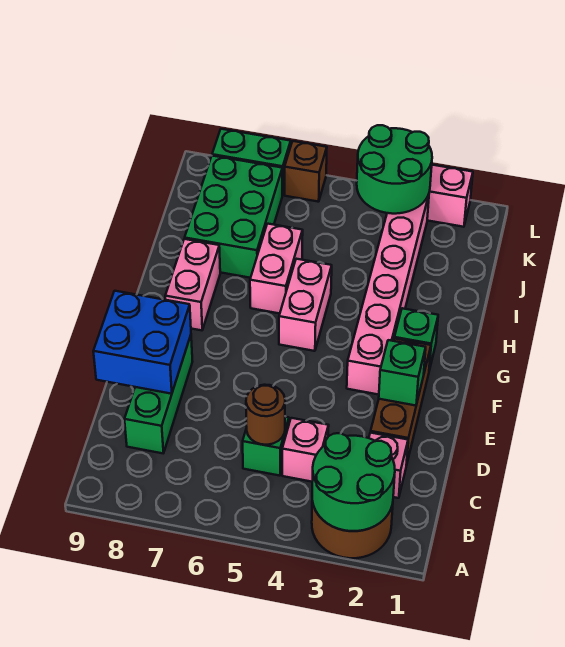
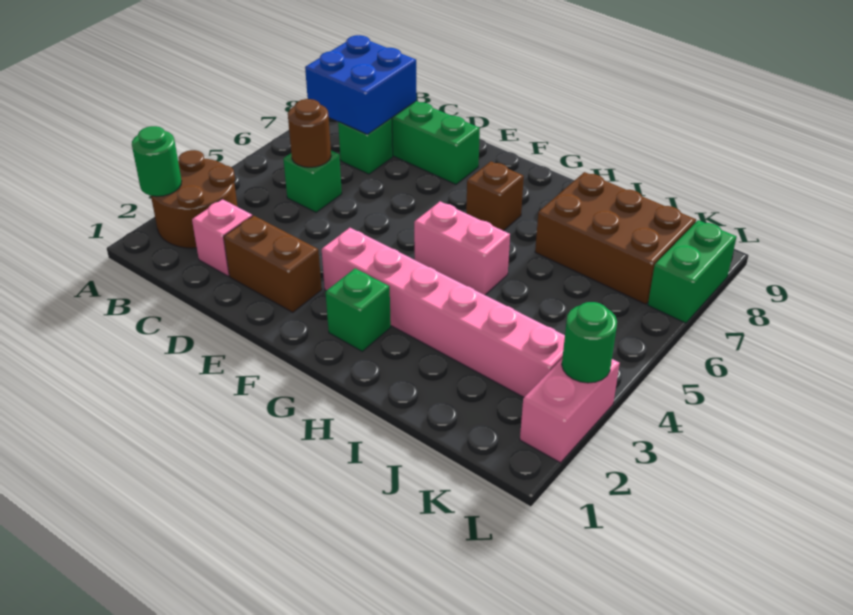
green 2x2 round brick [312,433,395,531] -> green 1x1 round brick [132,126,182,196]
pink 1x1 brick [282,418,329,482] -> none
brown 1x3 brick [371,339,431,465] -> brown 1x2 brick [224,216,322,312]
blue 2x2 brick [93,291,191,394] -> blue 2x2 brick moved to [305,35,416,134]
green 1x1 brick [379,340,426,406] -> green 1x1 brick moved to [338,118,393,174]
pink 1x2 brick [165,239,220,330] -> none
pink 1x2 brick [250,224,303,314] -> none
green 2x3 brick [185,156,282,278] -> brown 2x3 brick [535,172,696,304]
green 2x2 round brick [357,125,432,214] -> green 1x1 round brick [562,302,617,383]
brown 1x1 brick [285,141,327,202] -> brown 1x1 brick moved to [466,162,524,231]

